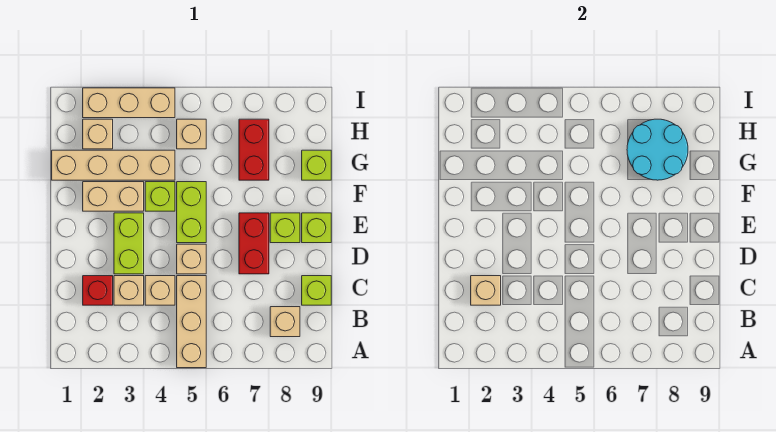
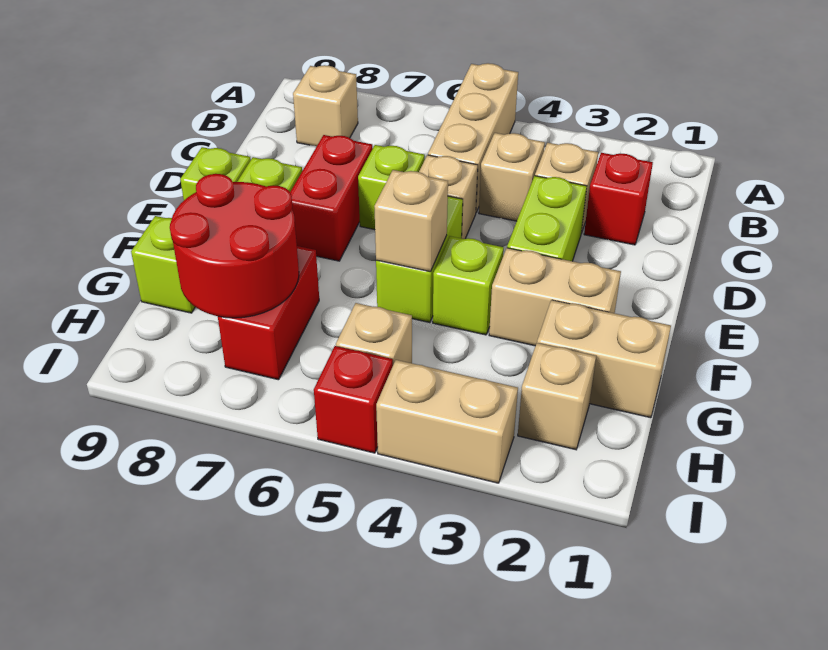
tan 1x1 brick [471,276,501,305] -> tan 1x1 brick moved to [374,170,448,272]
lime 1x1 brick [302,276,331,305] -> lime 1x1 brick moved to [358,145,425,230]
tan 1x4 brick [52,150,175,180] -> tan 1x2 brick [537,300,671,418]
cyan 2x2 round brick [627,119,688,180] -> red 2x2 round brick [170,174,299,318]
tan 1x3 brick [83,88,175,118] -> tan 1x2 brick [376,360,518,483]
none -> red 1x1 brick [314,346,393,453]

